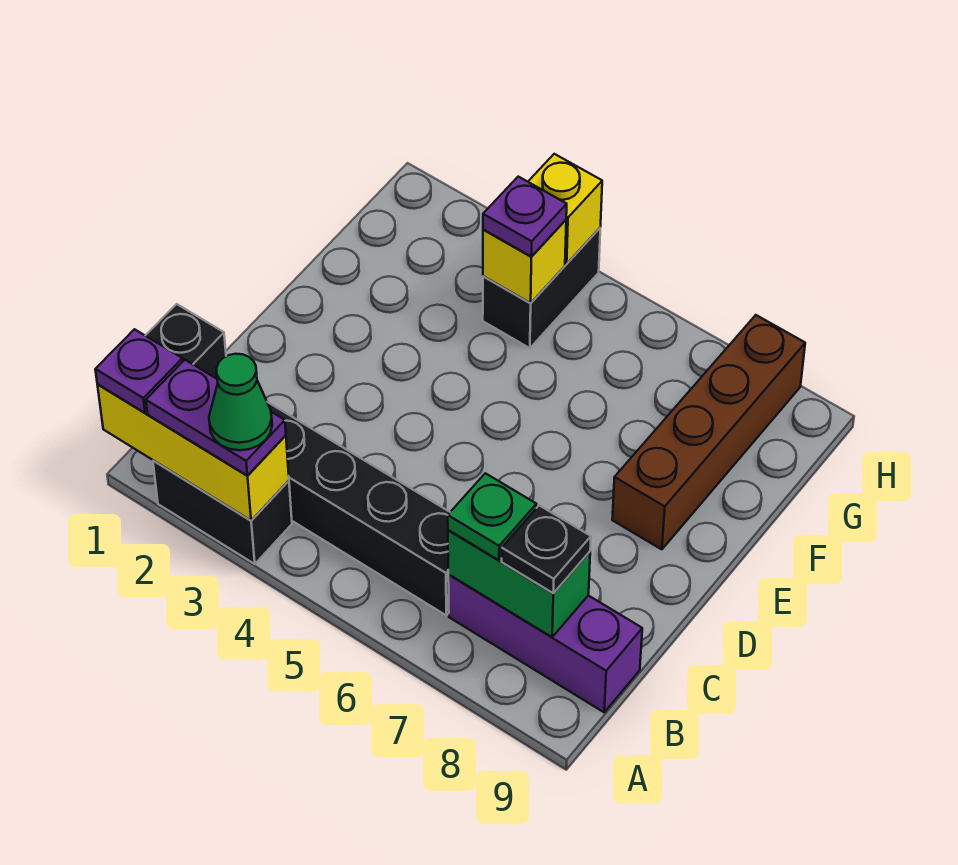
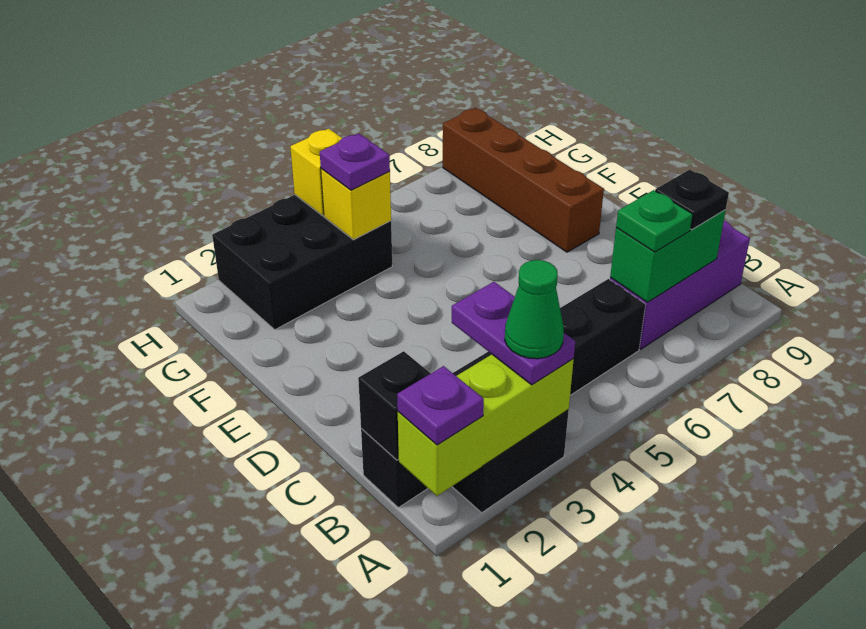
yellow 1x3 brick [98,385,289,520] -> lime 1x3 brick [398,355,574,496]
purple 1x2 plate [146,360,286,476] -> purple 1x2 plate turned to [452,282,575,385]
black 1x2 brick [483,228,600,348] -> black 2x3 brick [212,195,392,330]

